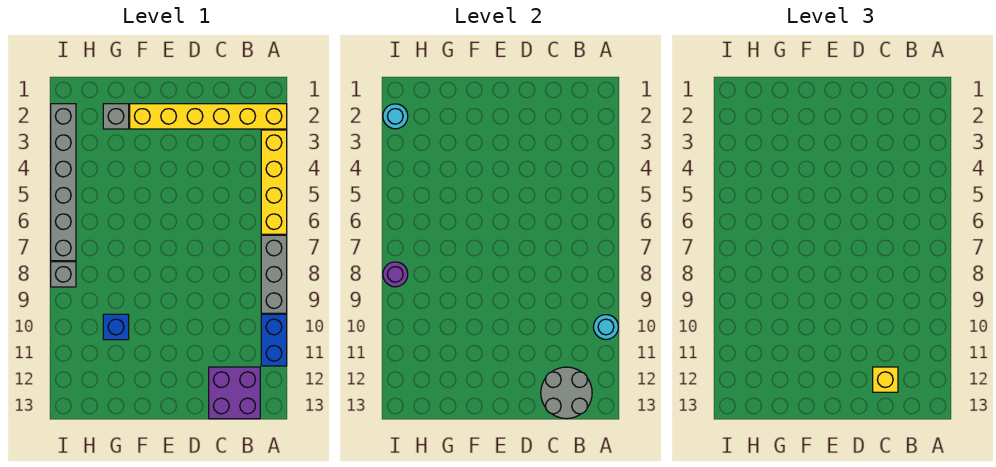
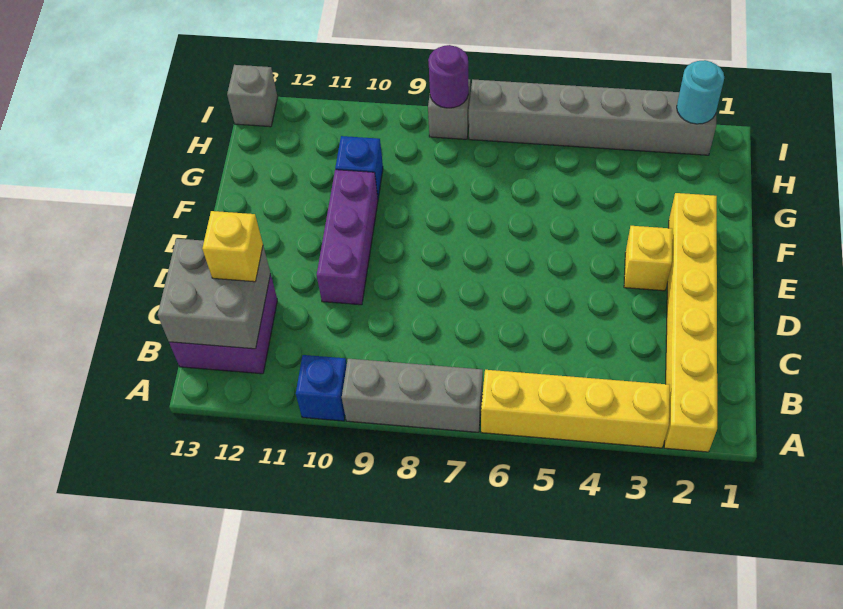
blue 1x2 brick [261,314,287,366] -> blue 1x1 brick [296,355,347,421]
cyan 1x1 round brick [594,315,618,339] -> none
grey 2x2 round brick [541,367,592,419] -> grey 2x2 brick [158,239,271,349]
none -> purple 1x3 brick [317,170,378,305]
none -> yellow 1x1 brick [624,226,672,291]
grey 1x1 brick [103,104,129,129] -> grey 1x1 brick moved to [227,65,278,127]

